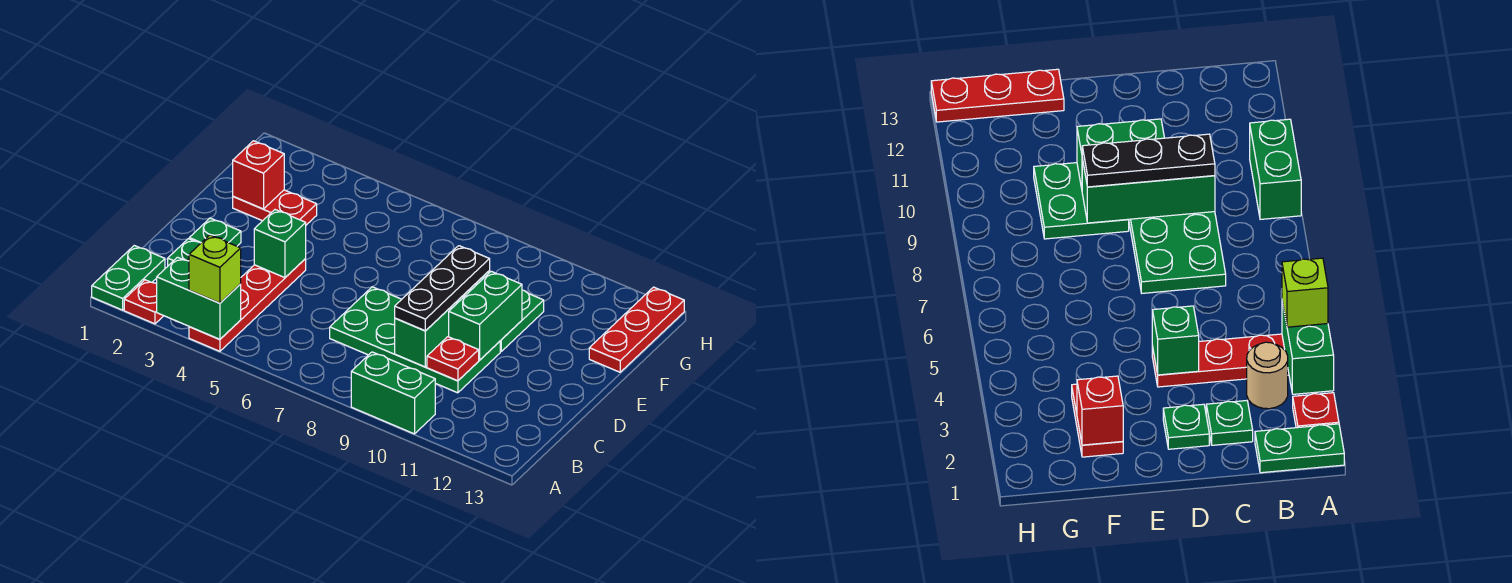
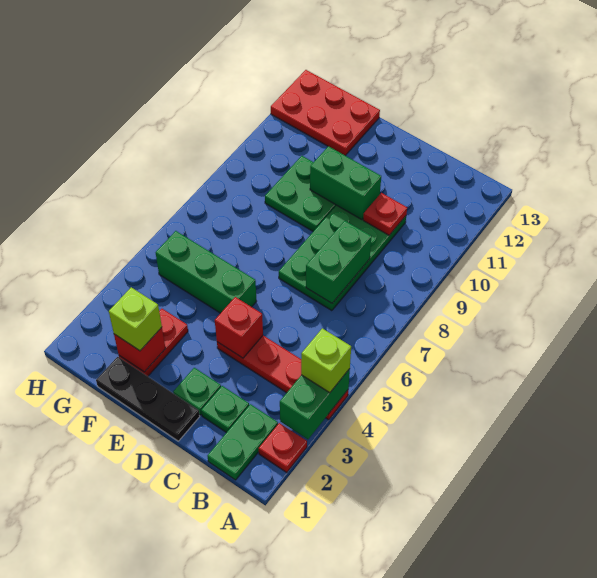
green 1x2 plate [92,246,165,310] -> green 1x2 plate turned to [207,404,278,480]
green 1x2 brick [351,352,435,434] -> green 1x2 brick moved to [306,221,371,303]
tan 1x1 round brick [1247,342,1288,409] -> none
green 1x3 brick [395,271,490,367] -> green 1x3 brick moved to [156,231,257,313]
black 1x3 plate [395,246,490,331] -> black 1x3 plate moved to [96,357,200,441]
green 1x1 brick [254,210,306,278] -> red 1x1 brick [215,297,263,358]
none -> lime 1x1 brick [109,287,162,351]
red 1x3 plate [589,287,684,372] -> red 2x3 plate [271,70,380,156]

